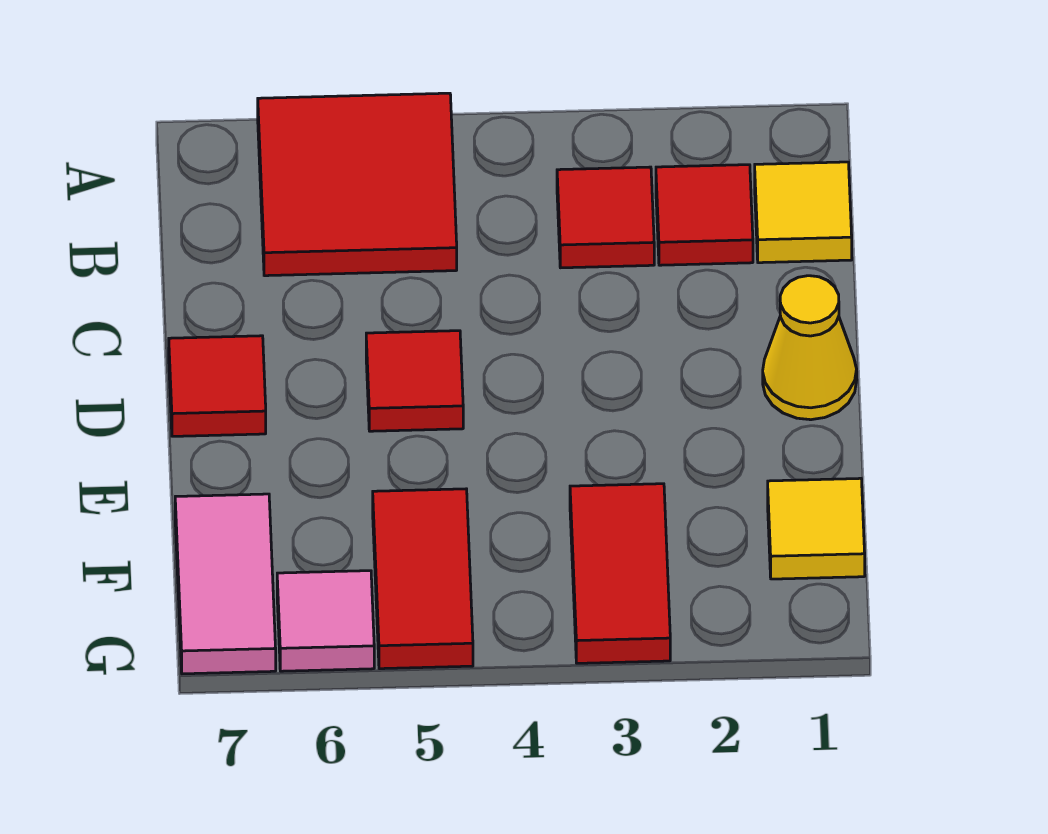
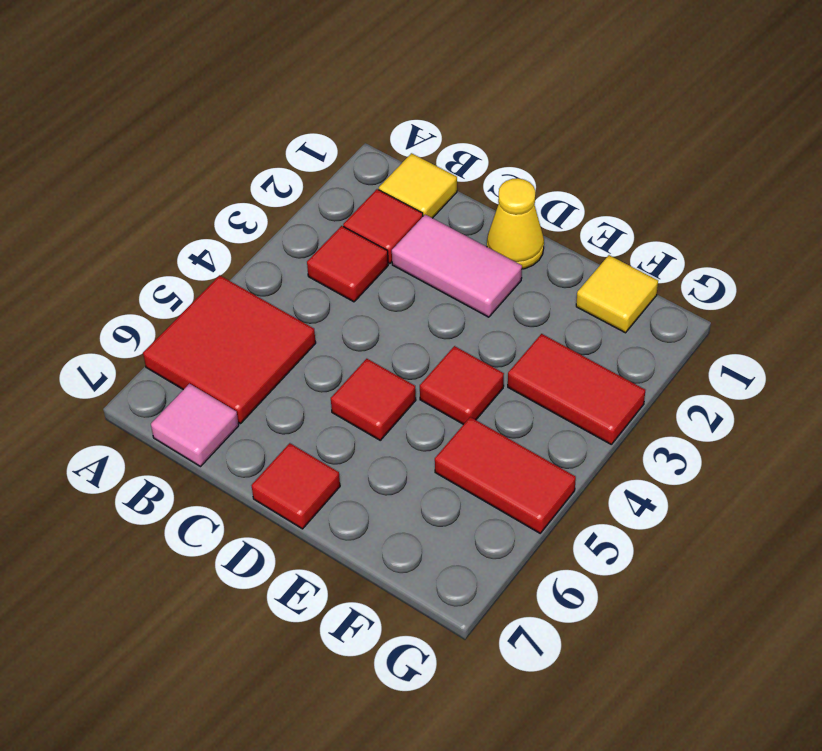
none -> red 1x1 tile [420,346,504,425]
pink 1x2 tile [175,494,276,674] -> pink 1x2 tile moved to [392,215,522,317]
pink 1x1 tile [277,571,374,671] -> pink 1x1 tile moved to [151,384,239,467]

